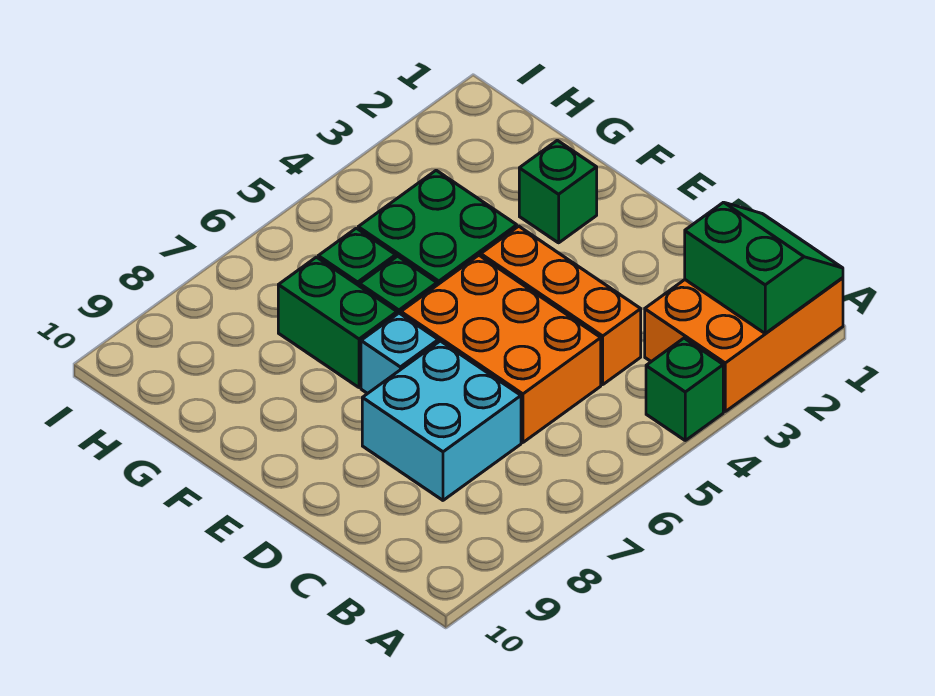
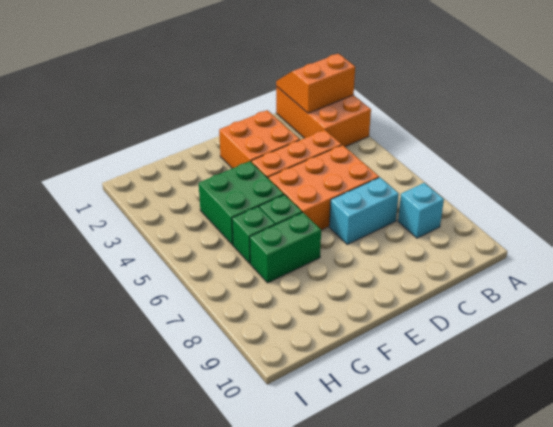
green 2x2 slope [685,202,843,334] -> orange 2x2 slope [276,54,355,113]
green 1x1 brick [646,338,723,440] -> none
cyan 2x2 brick [362,341,521,500] -> cyan 1x2 brick [329,177,399,244]
none -> orange 2x2 brick [219,110,300,168]
cyan 1x1 brick [361,313,438,394] -> cyan 1x1 brick moved to [398,183,444,238]
green 1x1 brick [519,140,597,243] -> none

